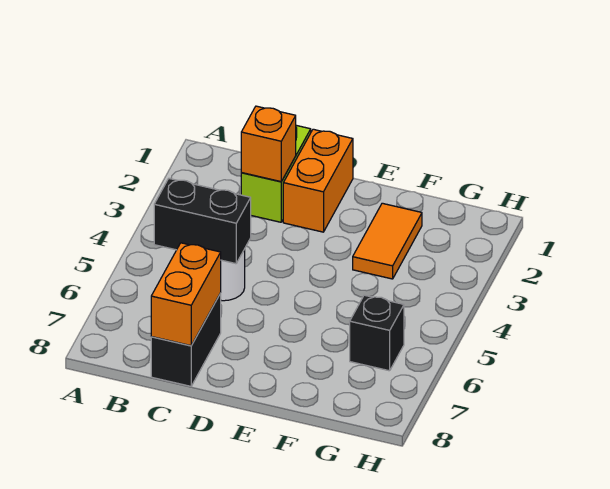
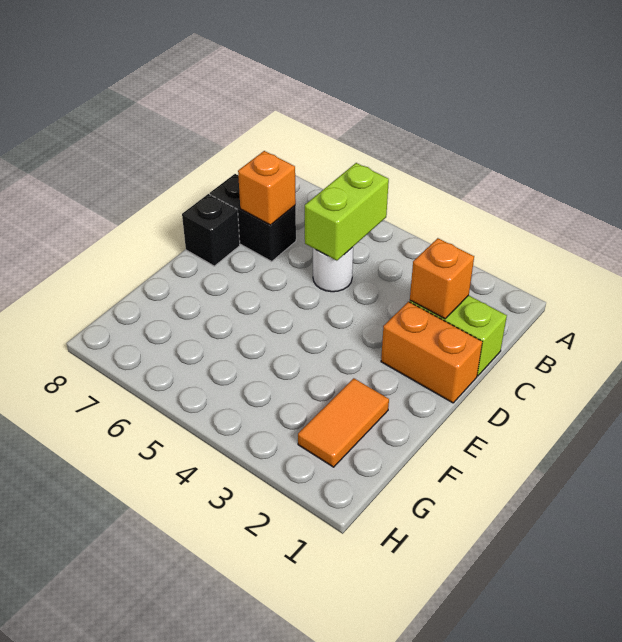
black 1x2 brick [154,179,251,264] -> lime 1x2 brick [305,163,389,261]
orange 1x2 brick [151,243,221,346] -> orange 1x1 brick [238,151,296,225]
orange 1x2 tile [353,203,422,279] -> orange 1x2 tile turned to [298,378,389,467]
black 1x1 brick [350,295,404,371] -> black 1x1 brick moved to [182,194,240,266]

